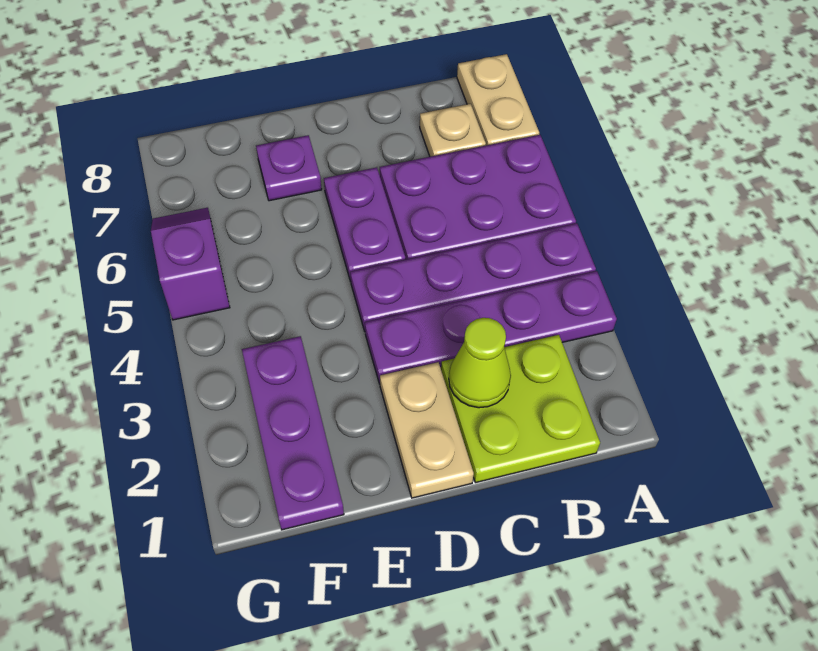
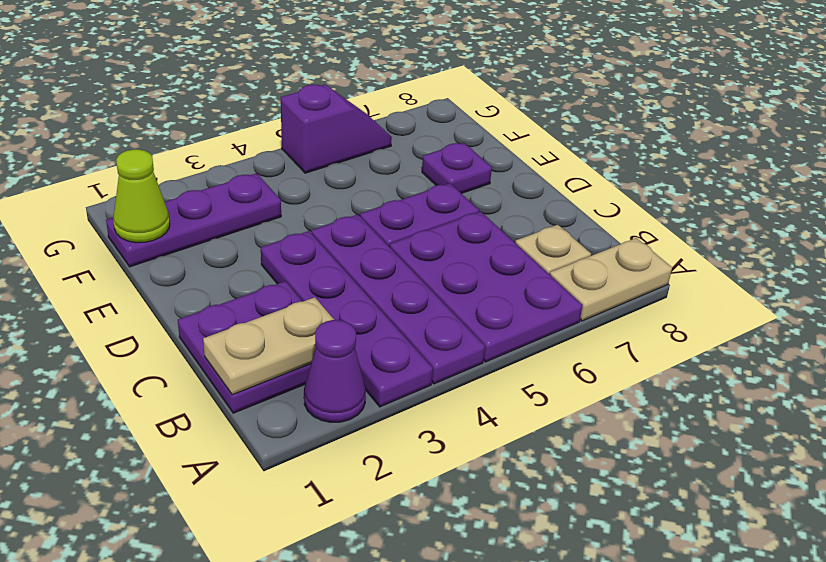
none -> purple 1x1 cone [304,320,366,422]
lime 2x2 plate [441,335,600,483] -> purple 2x2 plate [178,281,311,413]
lime 1x1 cone [449,318,511,408] -> lime 1x1 cone moved to [113,149,170,243]
tan 1x2 plate [380,362,474,498] -> tan 1x2 plate moved to [203,297,334,395]

